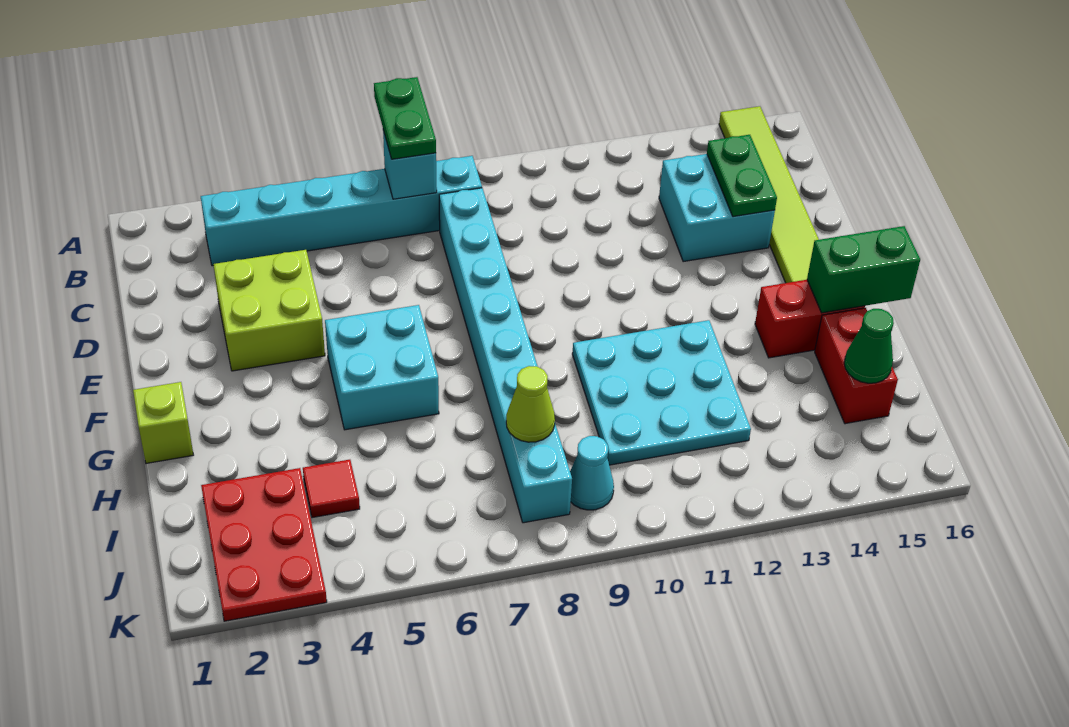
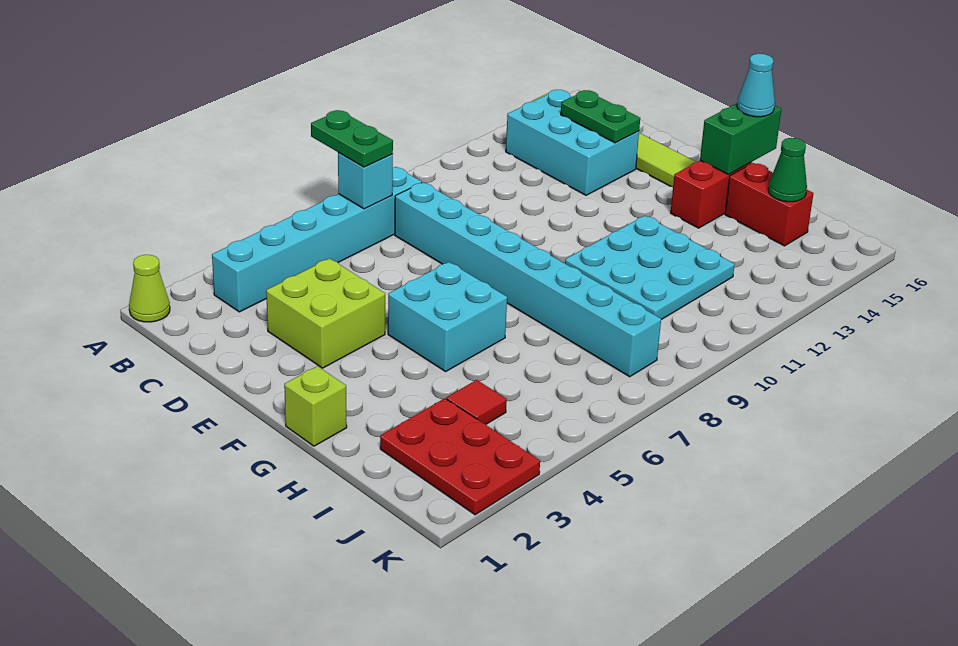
cyan 2x2 brick [659,154,775,262] -> cyan 2x3 brick [506,90,639,195]
lime 1x1 cone [506,366,555,442] -> lime 1x1 cone moved to [129,255,170,322]
cyan 1x1 cone [570,436,614,510] -> cyan 1x1 cone moved to [737,54,775,117]

